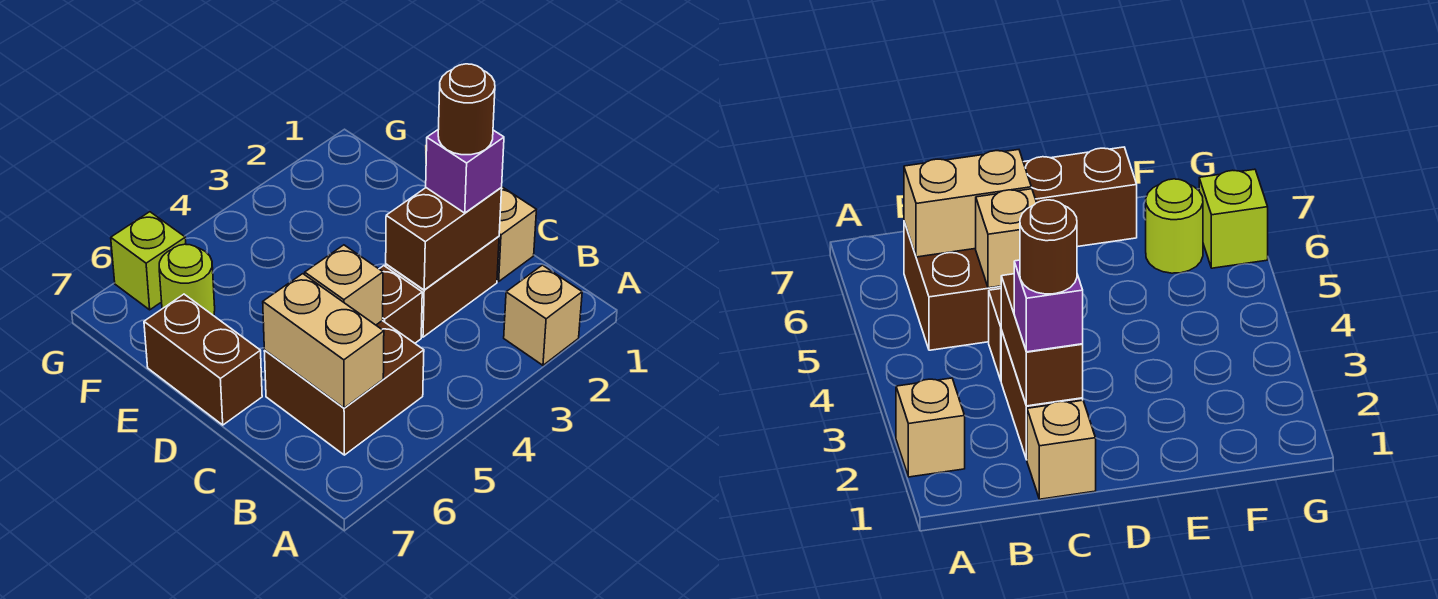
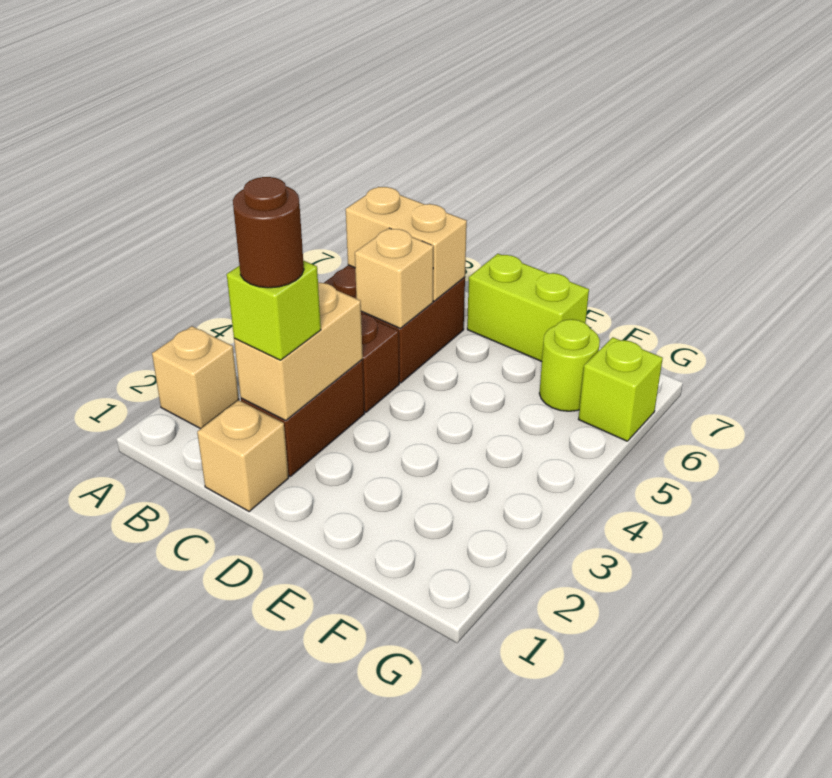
brown 1x2 brick [386,188,502,290] -> tan 1x2 brick [234,282,363,420]
purple 1x1 brick [426,130,504,213] -> lime 1x1 brick [227,261,321,360]
brown 1x2 brick [144,294,262,425] -> lime 1x2 brick [467,254,589,361]

